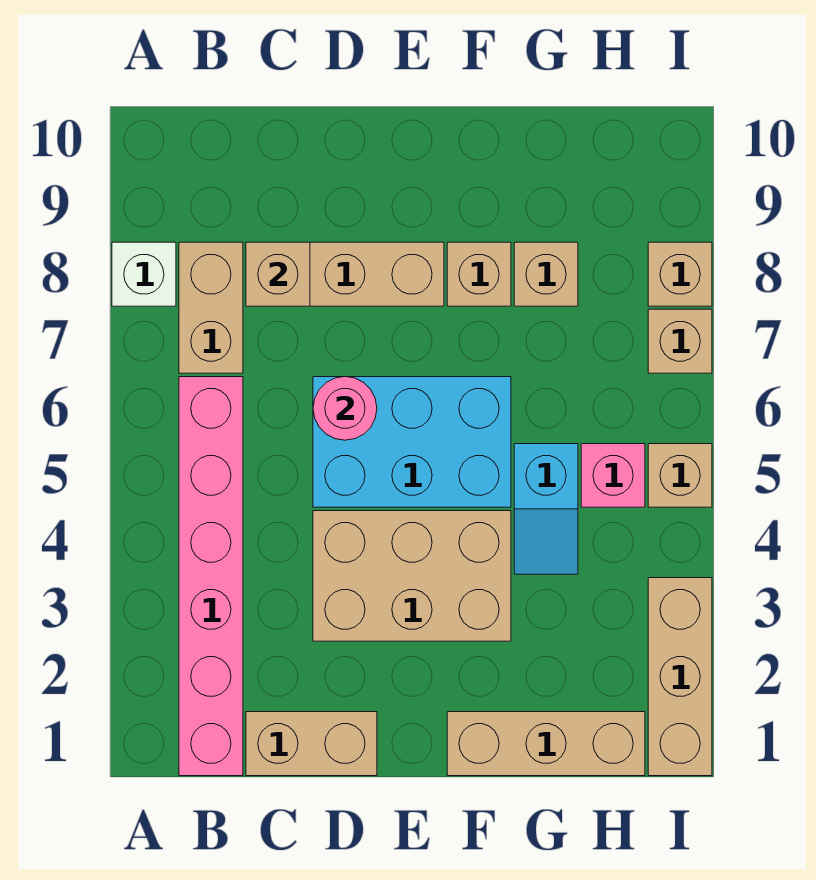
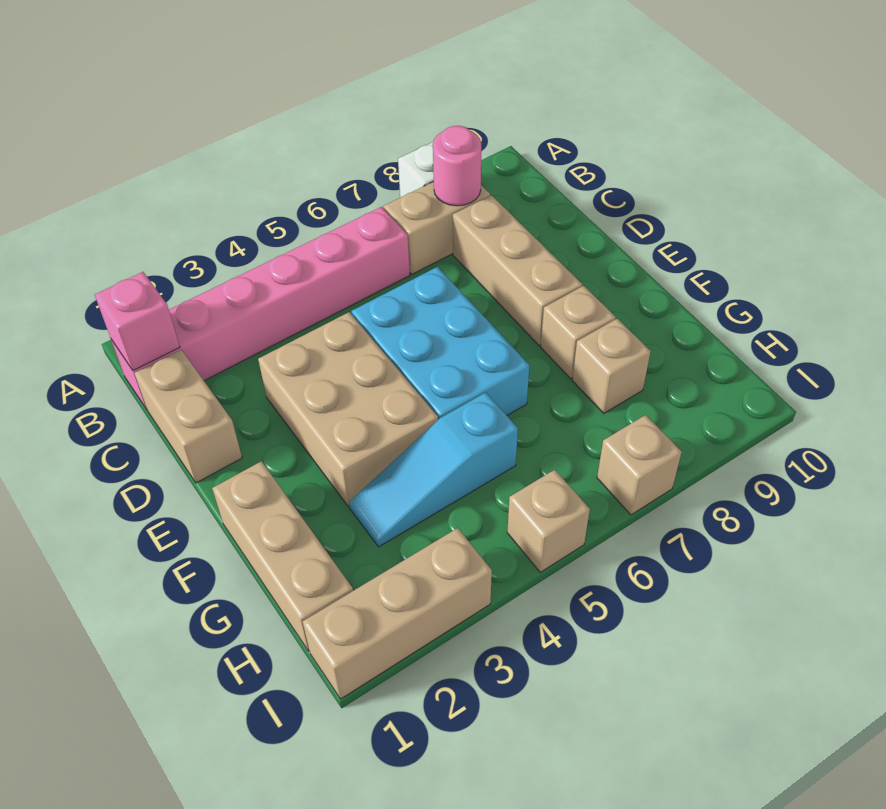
tan 1x1 brick [246,242,310,306] -> none
pink 1x1 round brick [313,377,377,440] -> pink 1x1 round brick moved to [433,126,481,206]
cyan 1x2 slope [514,444,578,574] -> cyan 1x3 slope [349,393,518,547]
pink 1x1 brick [581,444,645,507] -> pink 1x1 brick moved to [95,272,180,370]
tan 1x1 brick [648,242,712,306] -> none

